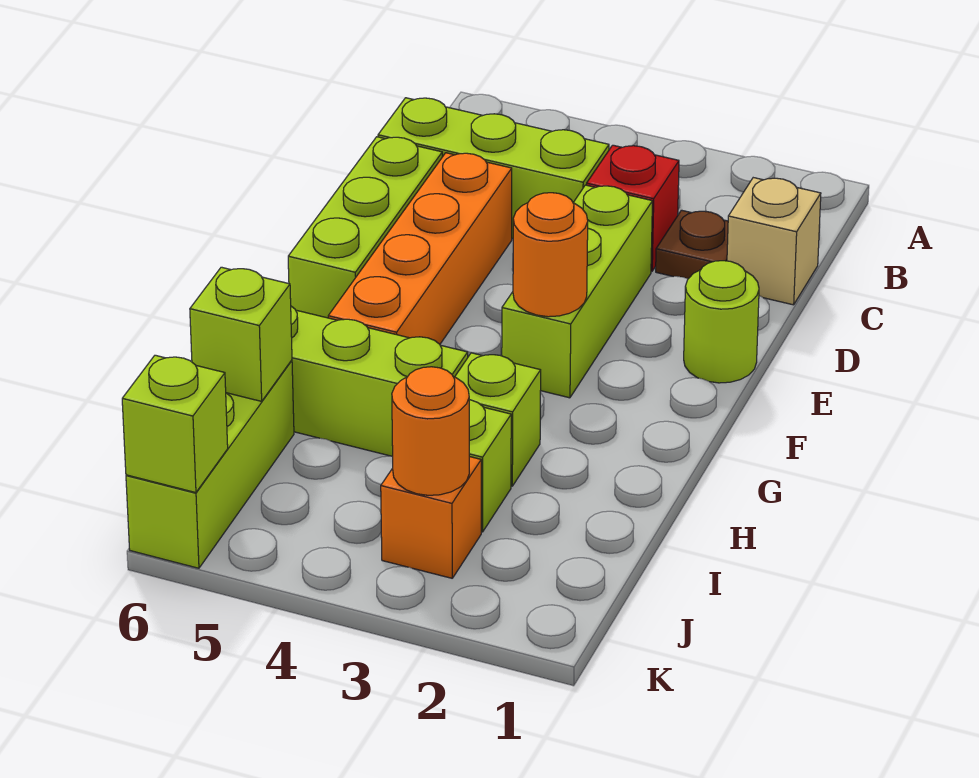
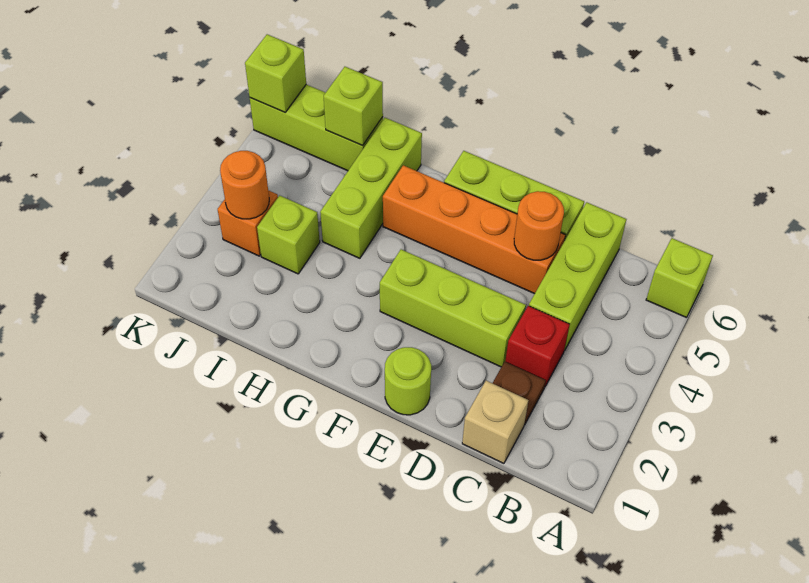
orange 1x1 round brick [513,193,588,317] -> orange 1x1 round brick moved to [514,191,564,260]
lime 1x1 brick [455,353,541,486] -> lime 1x1 brick moved to [646,238,713,318]

